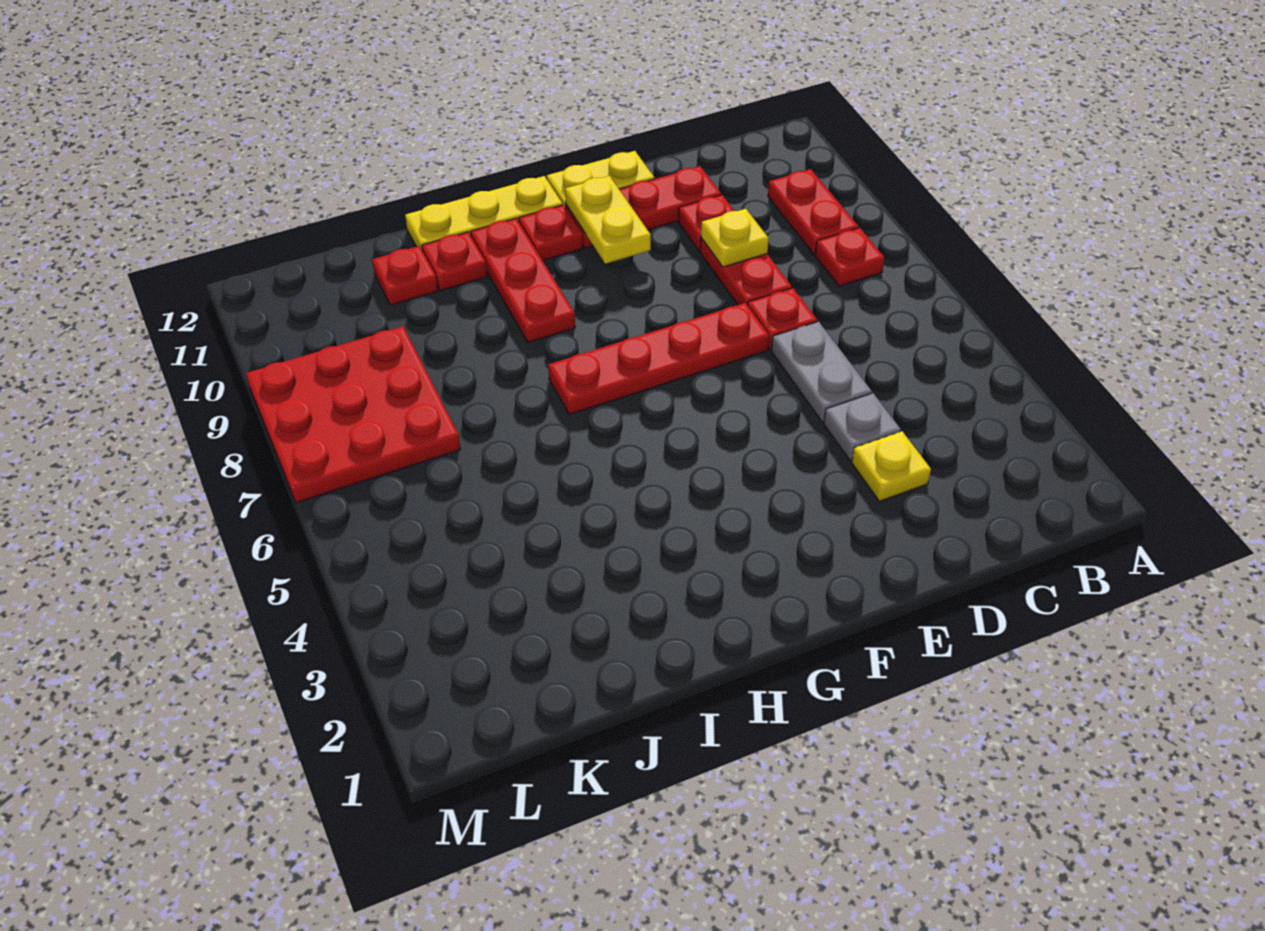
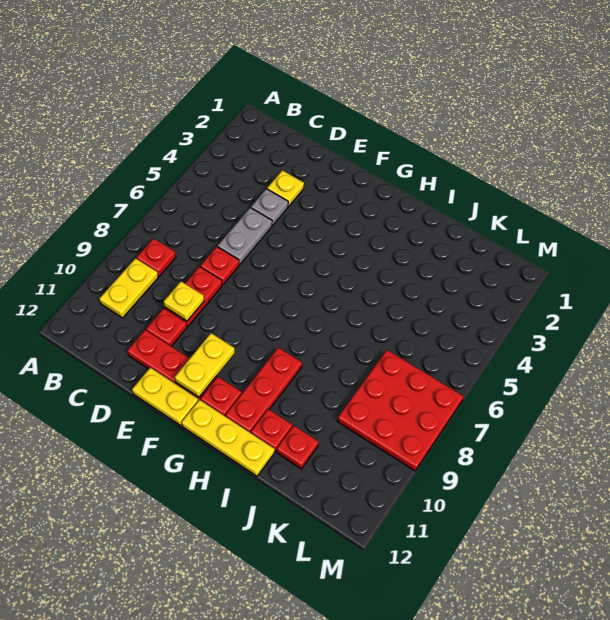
red 1x2 plate [768,169,859,254] -> yellow 1x2 plate [99,258,158,318]
red 1x4 plate [548,303,769,414] -> none

